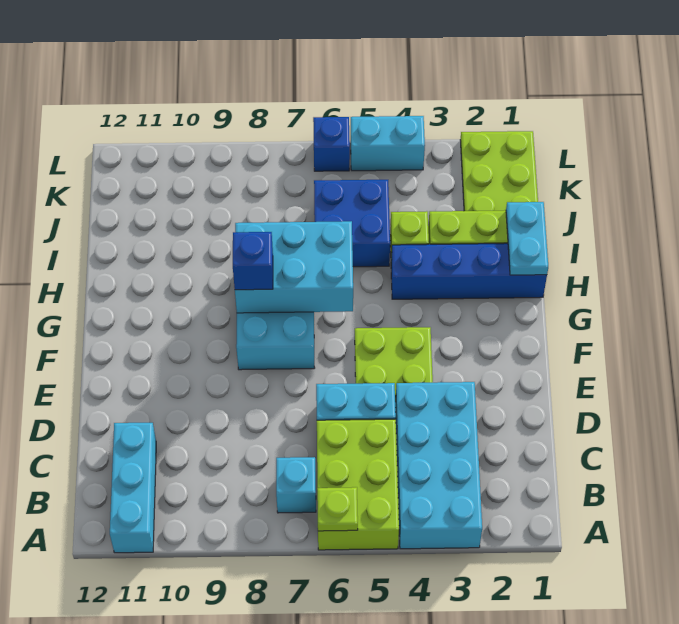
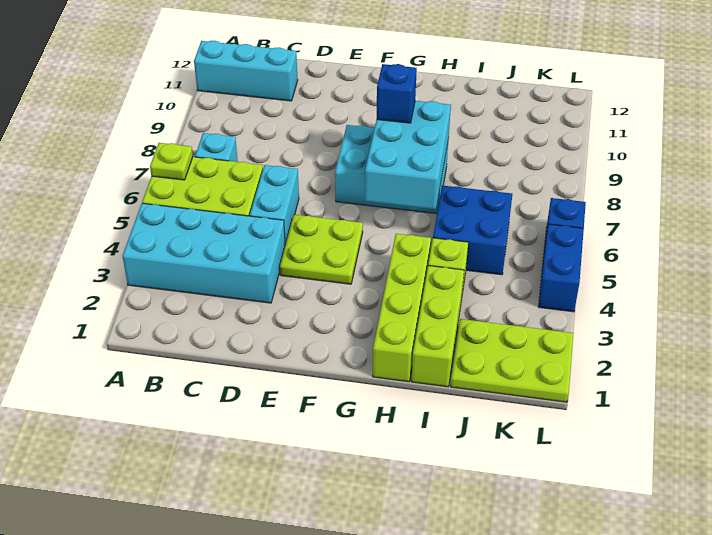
blue 1x4 brick [391,243,547,299] -> lime 1x4 brick [373,234,431,382]
cyan 1x2 plate [506,202,548,275] -> none
cyan 1x2 brick [351,116,425,171] -> blue 1x2 brick [538,224,584,312]

